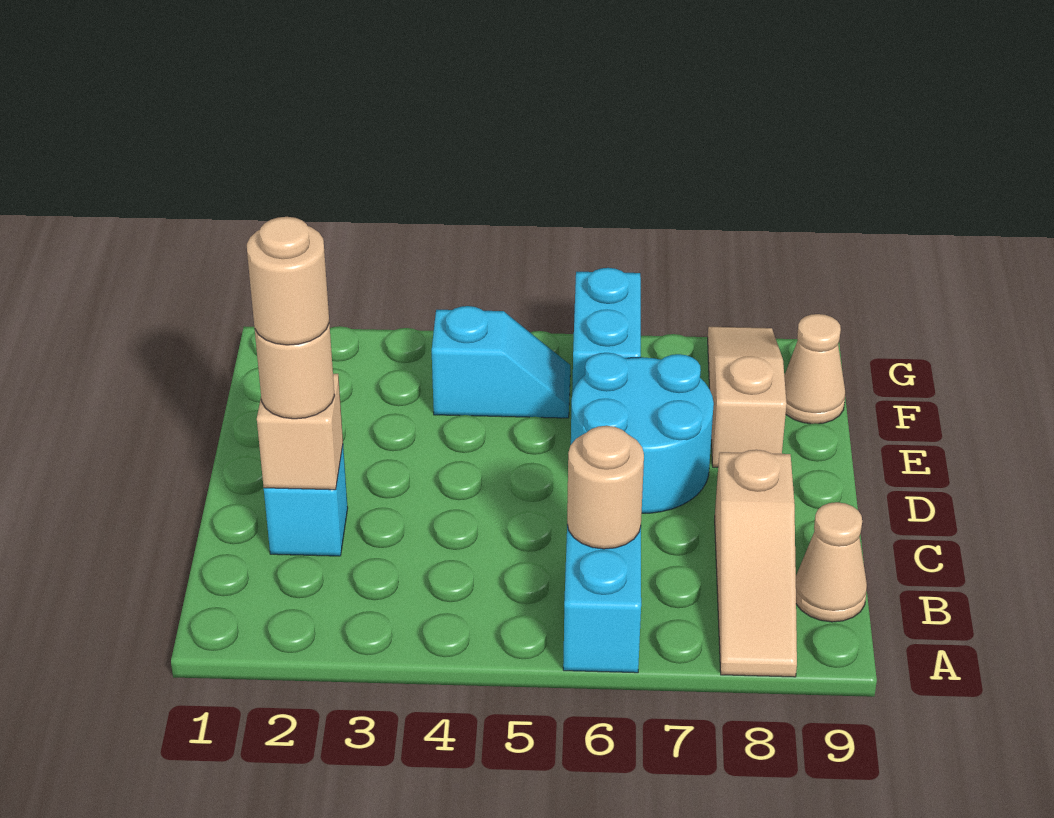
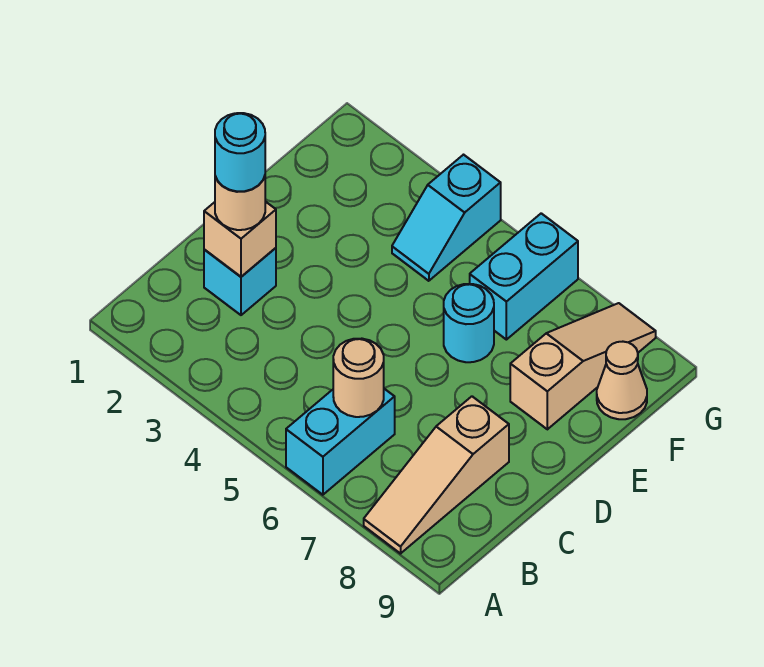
tan 1x1 cone [796,502,867,622] -> none
tan 1x1 round brick [247,217,329,345] -> cyan 1x1 round brick [215,113,265,191]
cyan 2x2 round brick [571,353,714,513] -> cyan 1x1 round brick [444,284,494,362]
cyan 1x2 slope [432,306,570,418] -> cyan 1x2 slope turned to [392,155,501,281]

